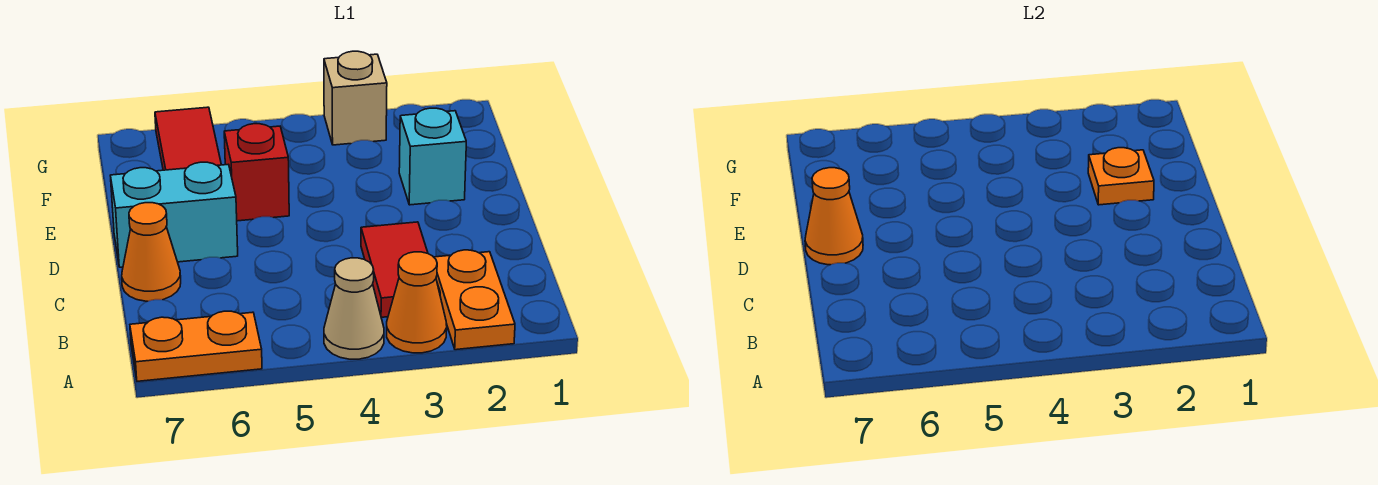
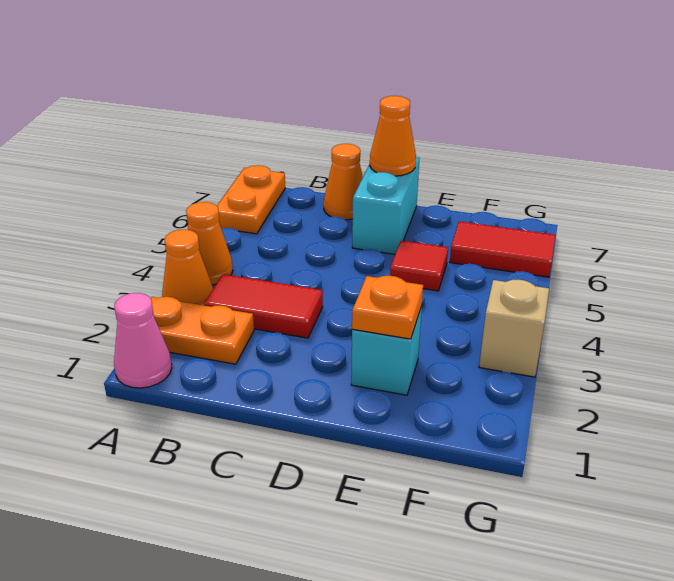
none -> pink 1x1 cone [114,293,172,388]
tan 1x1 cone [324,258,384,359] -> orange 1x1 cone [186,202,233,285]
red 1x1 brick [224,124,289,221] -> red 1x1 tile [390,240,448,291]

